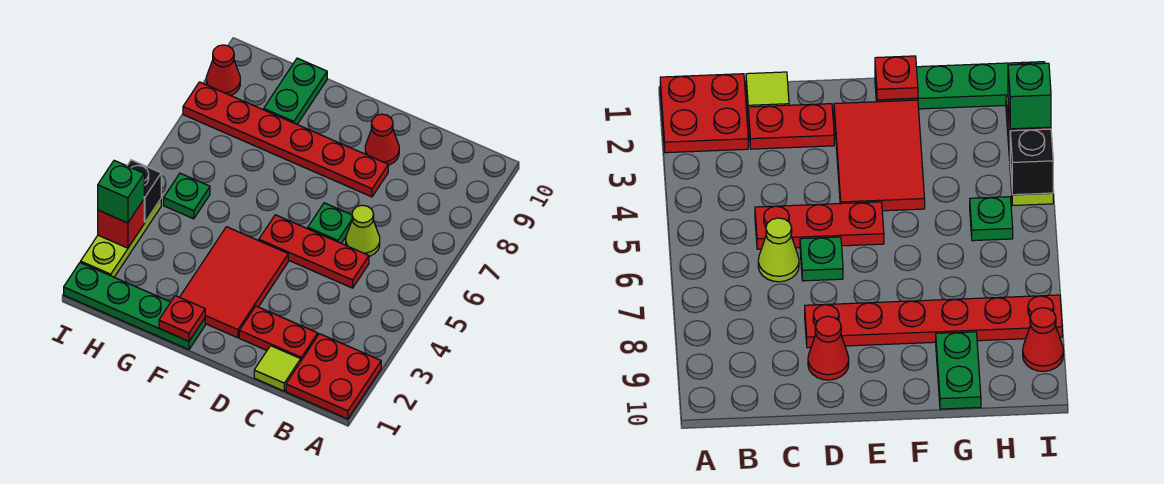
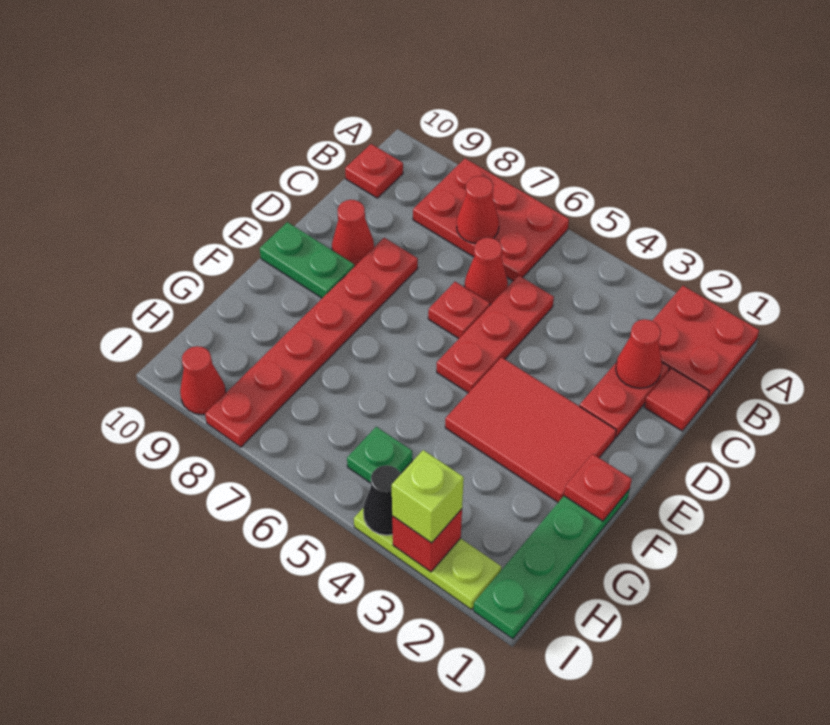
none -> red 2x3 plate [413,158,569,281]
none -> red 1x1 cone [457,176,499,243]
none -> red 1x1 plate [345,144,403,198]
lime 1x1 tile [254,346,301,391] -> red 1x1 tile [644,368,709,431]
none -> red 1x1 cone [616,319,662,388]
lime 1x1 cone [346,205,380,256] -> red 1x1 cone [465,238,508,305]
green 1x1 plate [308,203,352,243] -> red 1x1 plate [428,282,490,338]
green 1x2 plate [264,58,327,124] -> green 1x2 plate moved to [260,222,354,298]
green 1x1 brick [98,160,144,223] -> lime 1x1 brick [392,450,464,543]
black 1x1 brick [127,160,161,222] -> black 1x1 cone [363,465,401,535]

